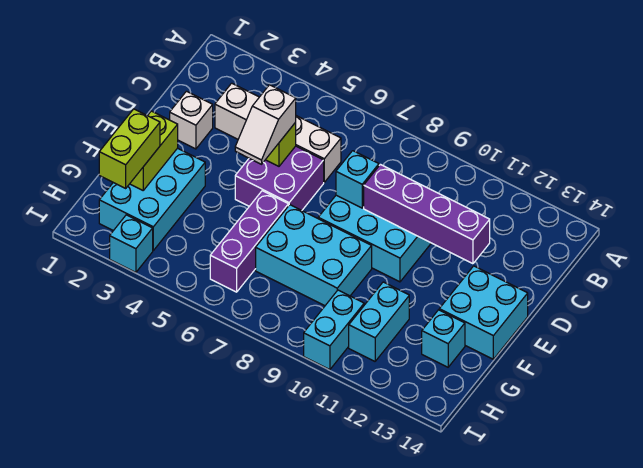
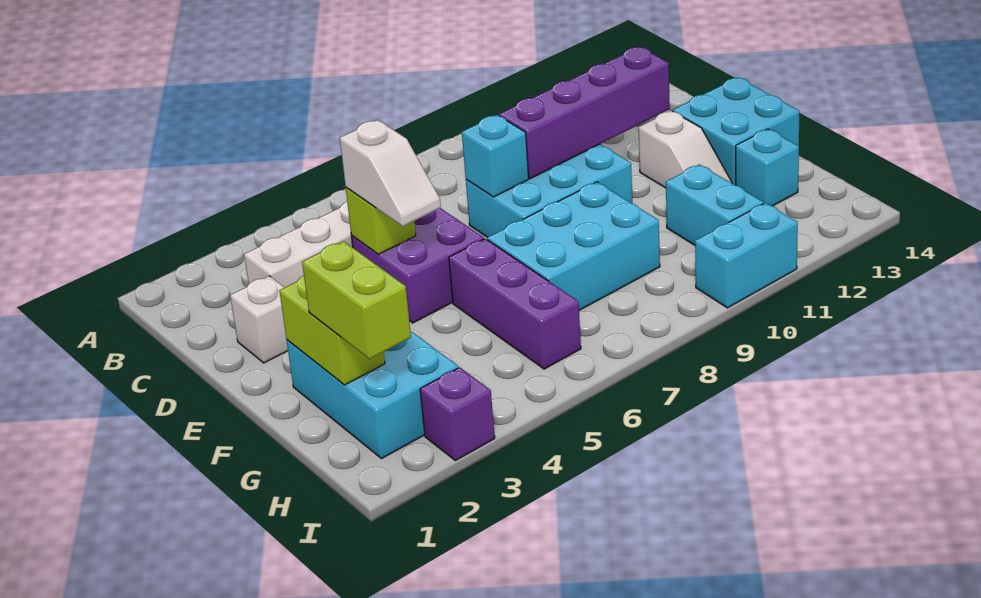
none -> white 1x2 slope [639,111,732,188]
cyan 1x2 brick [304,290,364,370] -> cyan 1x2 brick turned to [695,203,798,308]
cyan 1x1 brick [110,215,153,272] -> purple 1x1 brick [420,367,495,461]

